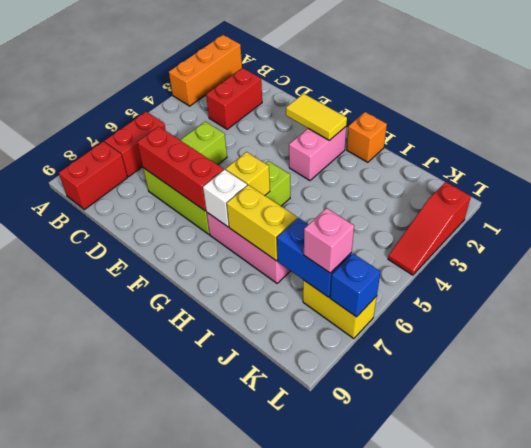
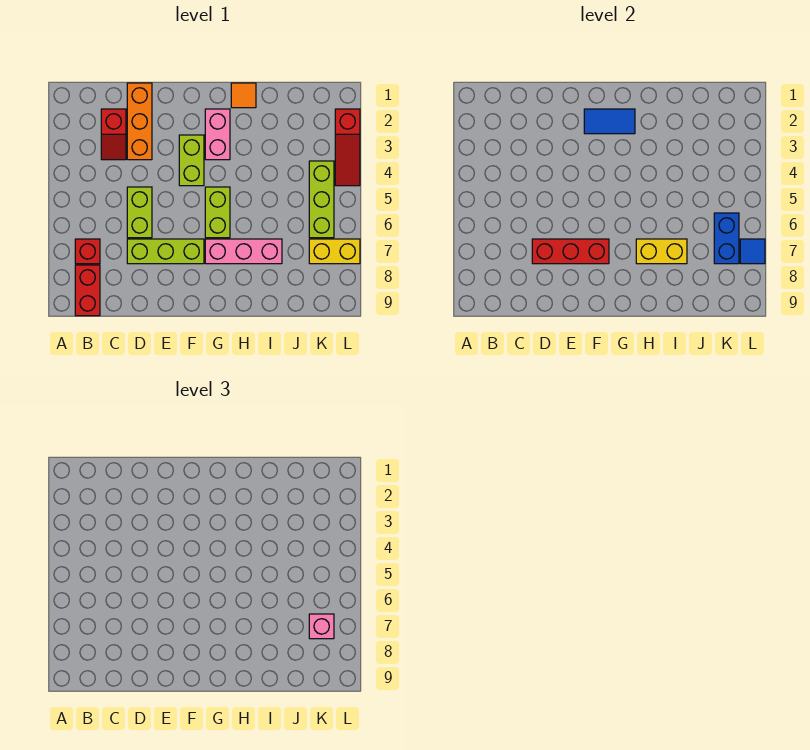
orange 1x3 brick [169,35,242,106] -> orange 1x3 brick moved to [127,83,152,160]
red 1x2 brick [105,112,166,177] -> red 1x1 brick [75,239,100,264]
red 1x2 brick [206,68,262,129] -> red 1x2 slope [101,109,126,160]
yellow 1x2 tile [286,94,347,140] -> blue 1x2 tile [584,109,635,134]
none -> lime 1x2 brick [179,135,204,186]
yellow 1x1 brick [226,152,270,195] -> none
white 1x1 brick [203,169,247,227] -> none
orange 1x1 brick [347,112,387,162] -> orange 1x1 tile [231,83,256,108]
blue 1x2 brick [277,218,352,297] -> blue 1x2 brick turned to [714,213,739,264]
none -> lime 1x3 brick [309,161,334,238]
blue 1x1 brick [330,254,381,317] -> blue 1x1 tile [740,239,765,264]

